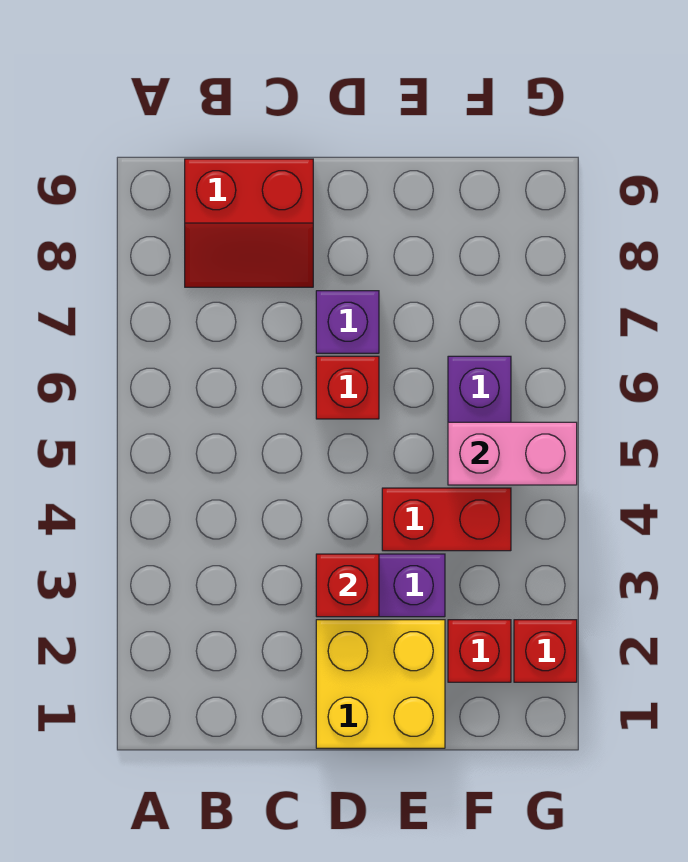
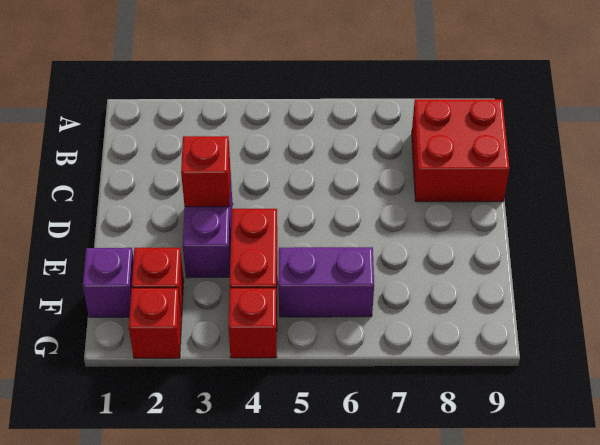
red 2x2 slope [185,159,313,287] -> red 2x2 brick [412,99,509,202]
yellow 2x2 brick [316,620,445,748] -> none
red 1x1 brick [316,356,379,419] -> red 1x1 brick moved to [228,288,277,358]
purple 1x1 brick [316,291,379,353] -> purple 1x1 brick moved to [83,248,134,317]
pink 1x2 brick [448,422,577,485] -> none

